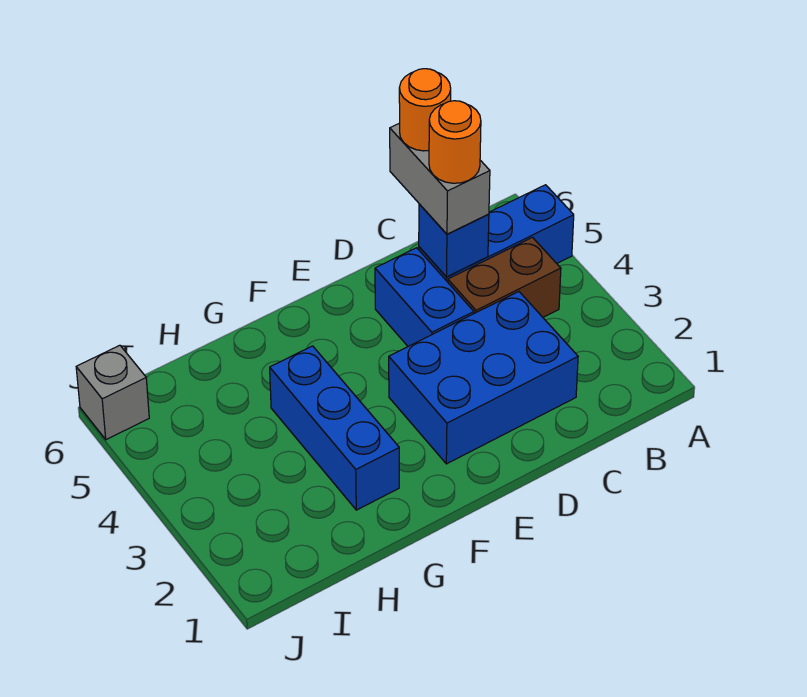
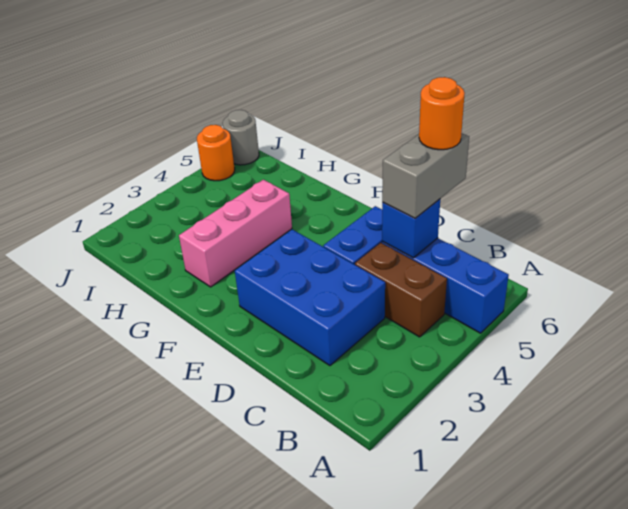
orange 1x1 round brick [429,101,481,183] -> orange 1x1 round brick moved to [197,125,235,181]
blue 1x3 brick [270,346,399,510] -> pink 1x3 brick [179,180,292,287]
grey 1x1 brick [76,345,149,440] -> grey 1x1 round brick [223,110,259,165]

